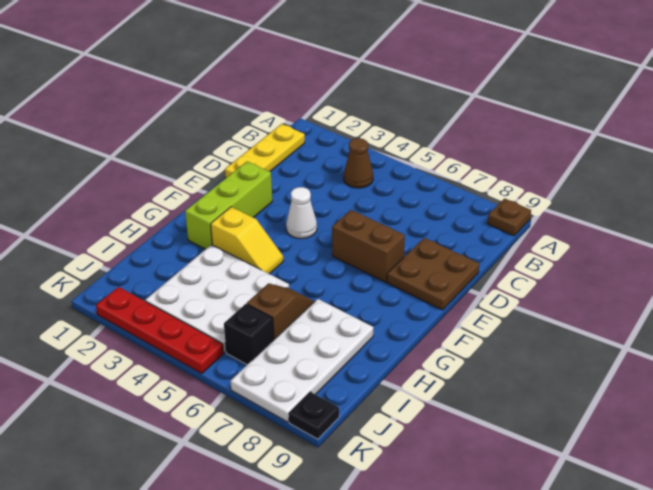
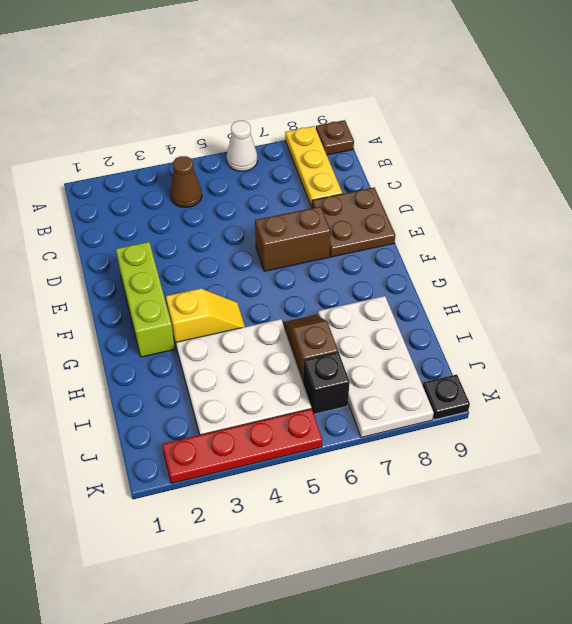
yellow 1x3 plate [225,124,305,178] -> yellow 1x3 plate moved to [285,126,342,207]
white 1x1 cone [286,187,317,239] -> white 1x1 cone moved to [227,121,258,171]

